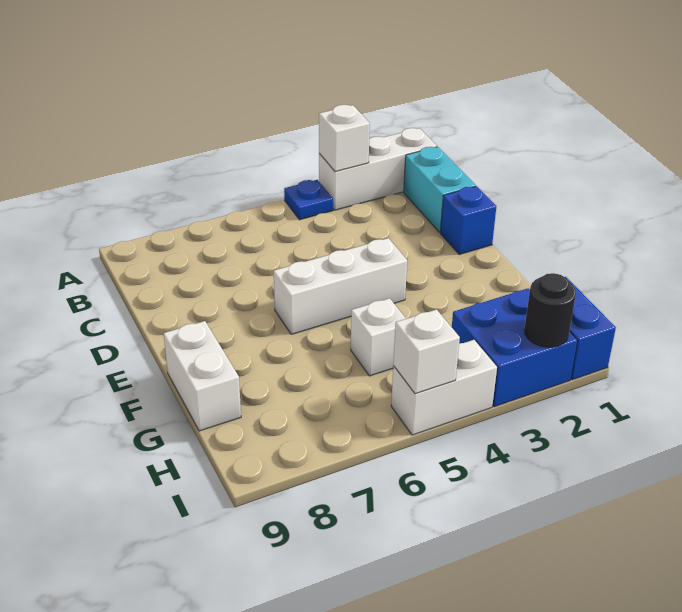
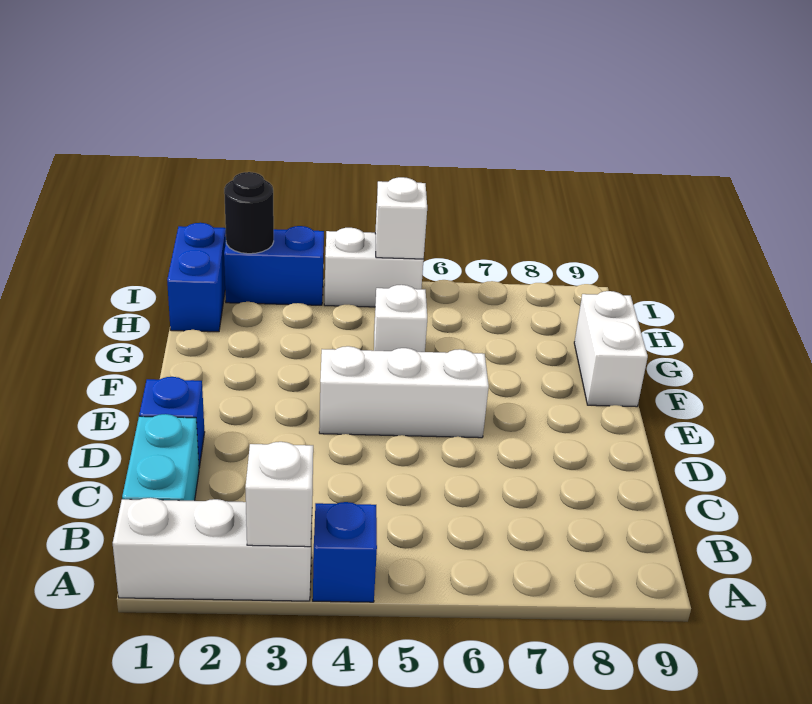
blue 1x1 plate [284,180,333,220] -> blue 1x1 brick [313,502,377,602]
blue 2x2 brick [452,288,577,407] -> blue 1x2 brick [224,226,324,305]

